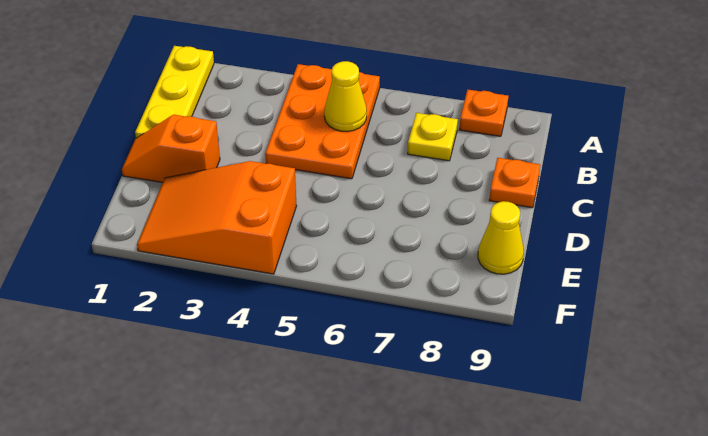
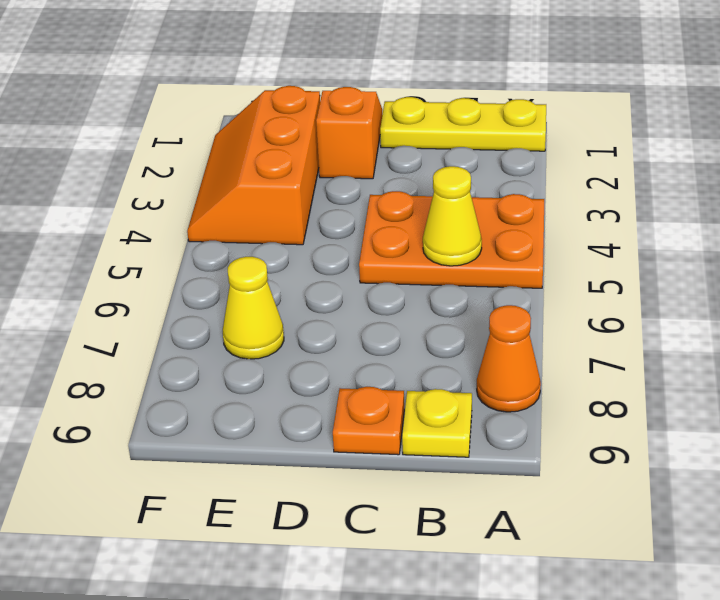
orange 1x1 plate [459,90,508,136] -> orange 1x1 cone [477,305,541,412]
yellow 1x1 plate [408,113,458,161] -> yellow 1x1 plate moved to [402,389,472,457]
orange 2x3 slope [137,161,296,274] -> orange 2x3 slope turned to [187,86,320,245]
yellow 1x1 cone [478,201,524,274] -> yellow 1x1 cone moved to [223,257,284,359]

